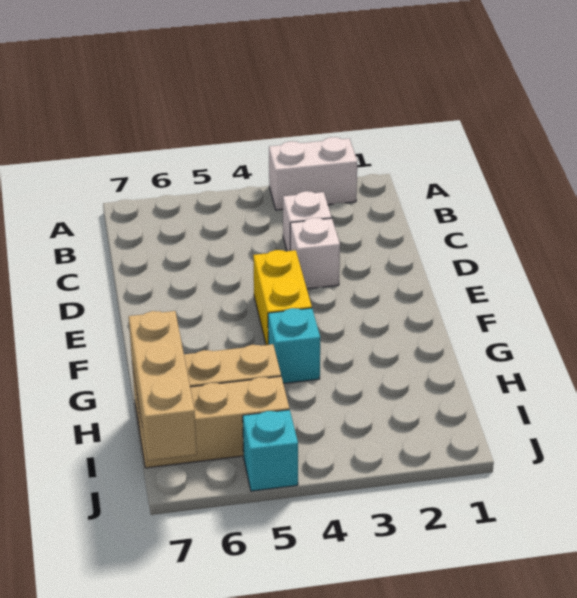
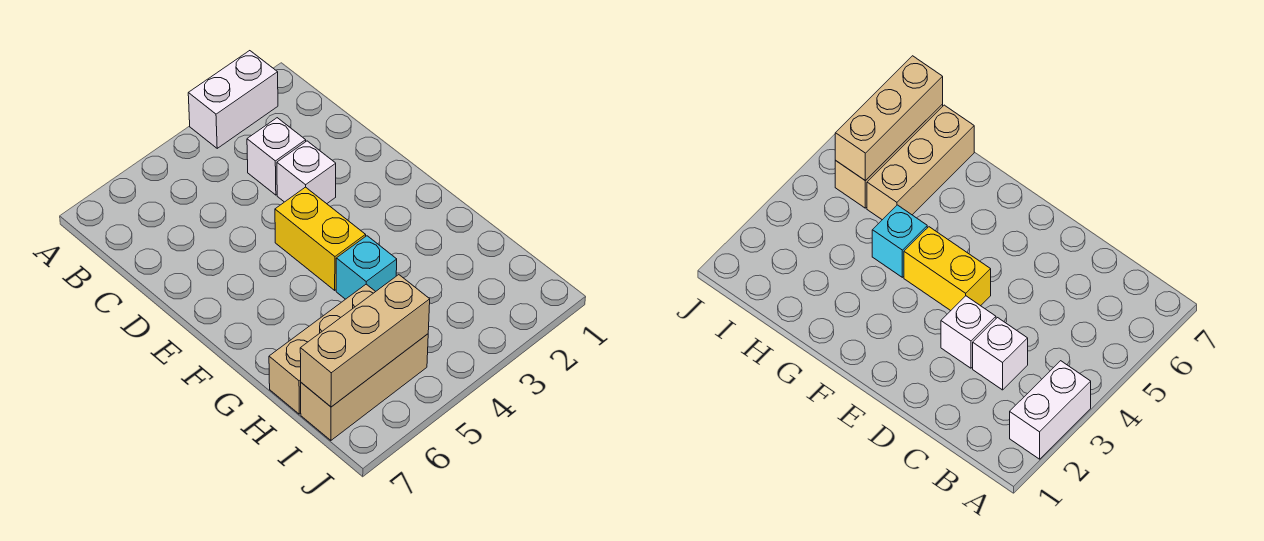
tan 1x3 brick [129,311,197,461] -> tan 1x3 brick turned to [300,275,430,407]
cyan 1x1 brick [243,410,298,491] -> none

